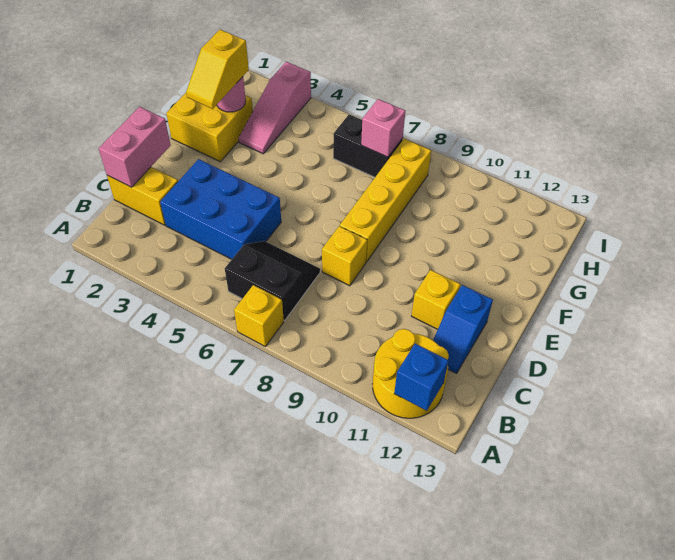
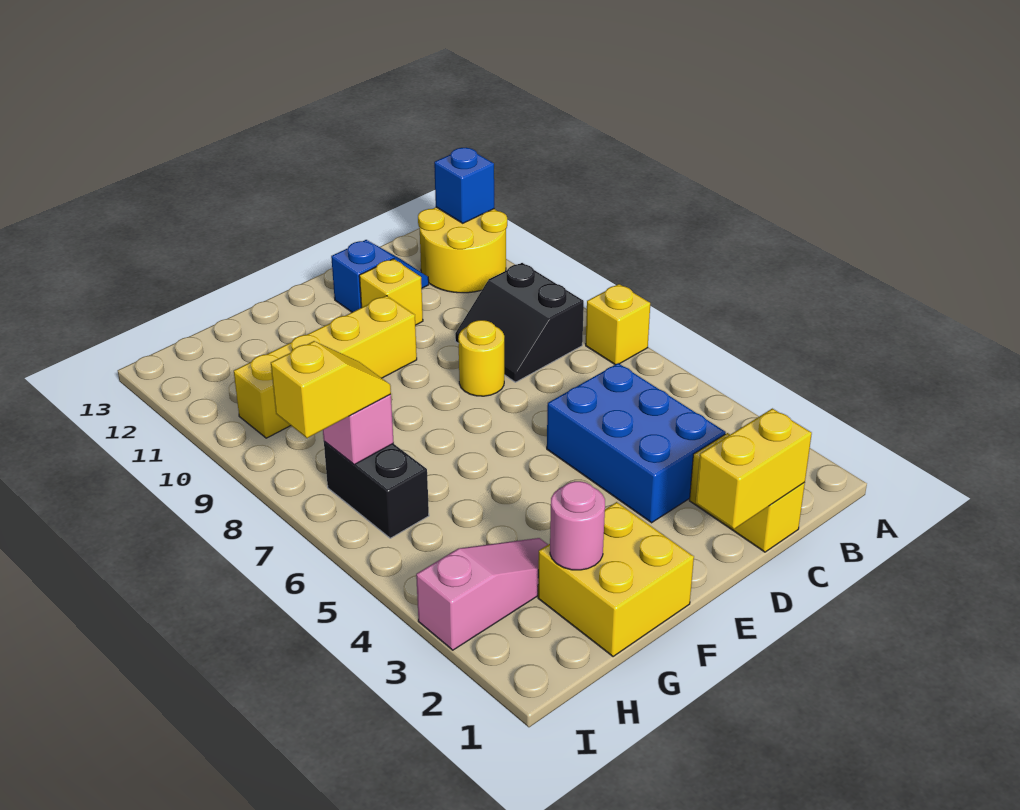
black 2x2 slope [225,241,320,321] -> black 2x2 slope moved to [455,263,584,382]
pink 1x2 brick [99,107,171,187] -> yellow 1x2 brick [696,409,812,529]
yellow 1x1 brick [322,226,367,286] -> yellow 1x1 round brick [458,320,504,396]
yellow 1x4 brick [340,139,431,262] -> yellow 1x4 brick moved to [234,296,417,438]
yellow 1x2 slope [186,30,249,109] -> yellow 1x2 slope moved to [271,341,391,438]

